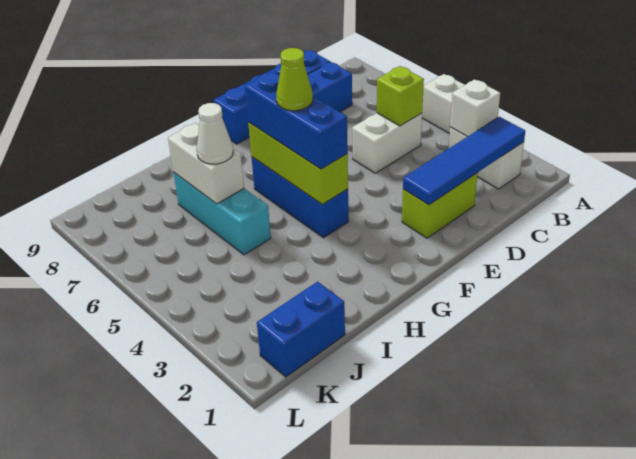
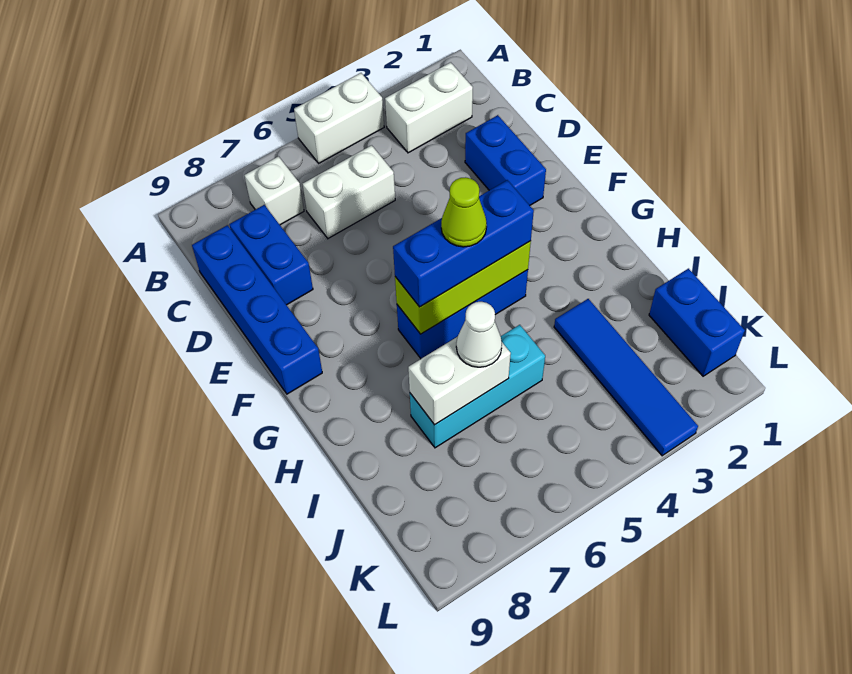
blue 1x4 tile [403,117,525,205] -> blue 1x4 tile moved to [554,299,698,456]
white 1x1 brick [450,79,500,137] -> white 1x1 brick moved to [244,156,304,225]
white 1x2 brick [352,113,422,173] -> white 1x2 brick turned to [303,145,395,238]
lime 1x1 brick [377,66,424,126] -> none
lime 1x2 brick [402,173,477,238] -> blue 1x2 brick [465,115,546,205]

